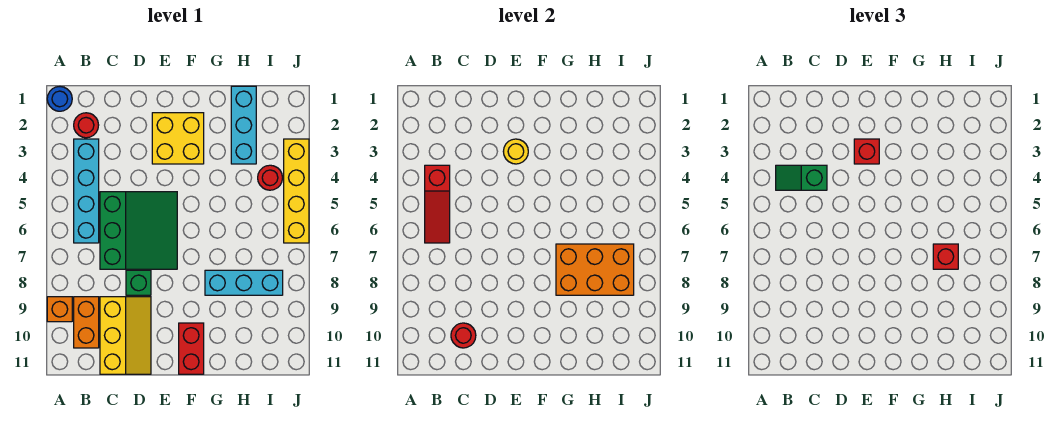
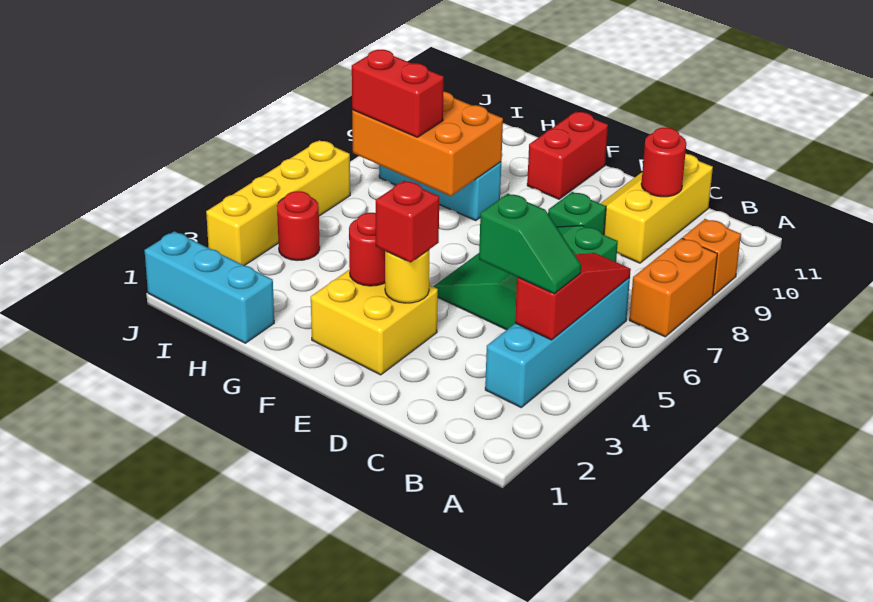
blue 1x1 round brick [47,87,72,111] -> none
red 1x1 round brick [74,113,99,138] -> red 1x1 round brick moved to [349,213,385,286]
orange 1x2 brick [74,297,99,348] -> orange 1x2 brick moved to [629,238,717,337]
cyan 1x3 brick [231,86,256,164] -> cyan 1x3 brick turned to [144,231,274,343]
red 1x1 brick [933,244,958,269] -> red 1x2 brick [352,50,444,137]

